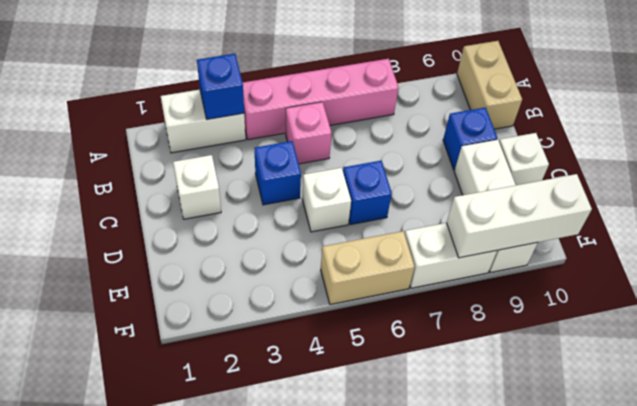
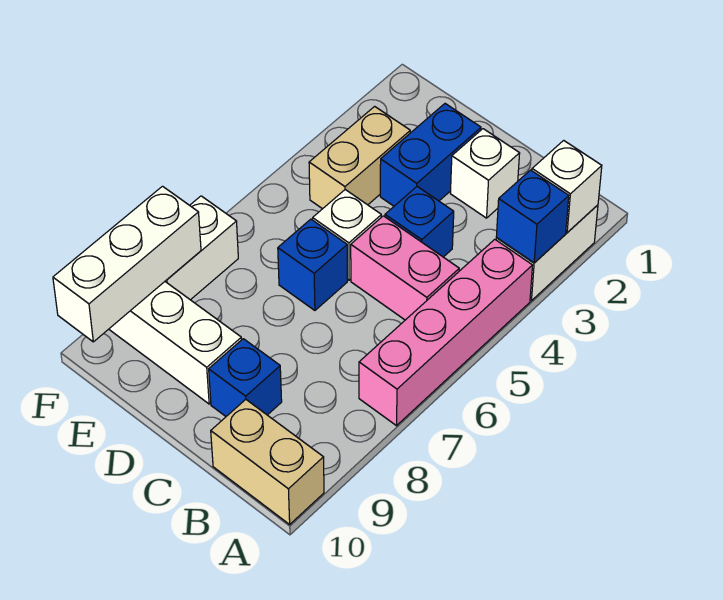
pink 1x1 brick [286,102,332,164] -> pink 1x2 brick [351,216,459,320]
none -> blue 1x2 brick [380,104,481,206]
white 1x1 brick [499,133,549,185] -> white 1x1 brick moved to [532,140,602,233]
tan 1x2 brick [321,231,415,304] -> tan 1x2 brick moved to [309,106,410,209]

